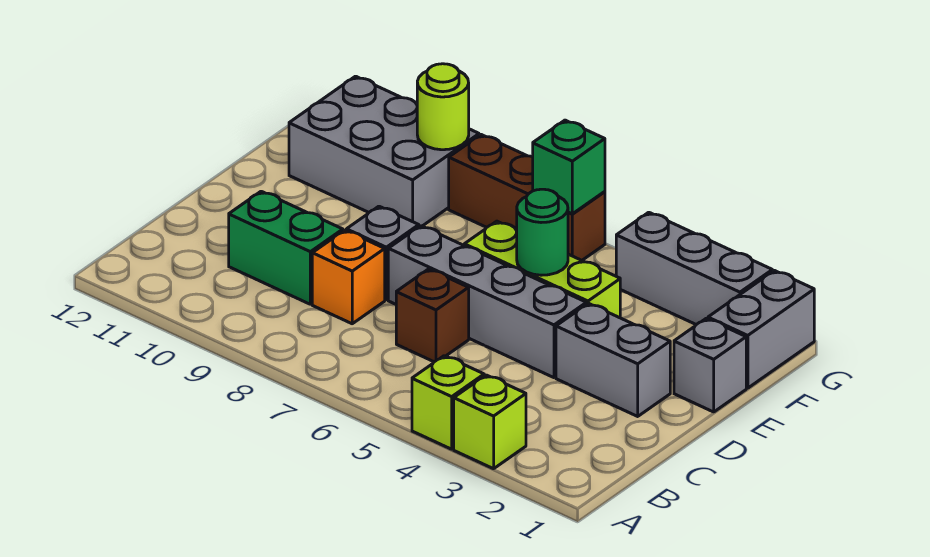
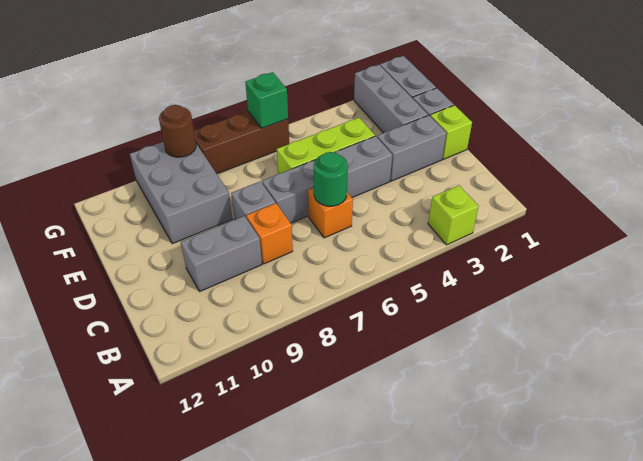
lime 1x1 brick [412,356,484,449] -> lime 1x1 brick moved to [430,105,472,159]
brown 1x1 brick [396,269,469,362] -> orange 1x1 brick [308,188,353,238]
green 1x2 brick [229,191,343,304] -> grey 1x2 brick [181,216,262,291]
green 1x1 round brick [516,189,568,275] -> green 1x1 round brick moved to [314,152,348,206]
grey 2x3 brick [289,76,479,226] -> grey 2x3 brick turned to [130,142,232,244]
grey 1x3 brick [616,212,772,325] -> grey 1x3 brick turned to [354,65,428,133]
lime 1x1 round brick [417,64,469,150] -> brown 1x1 round brick [159,105,196,157]

